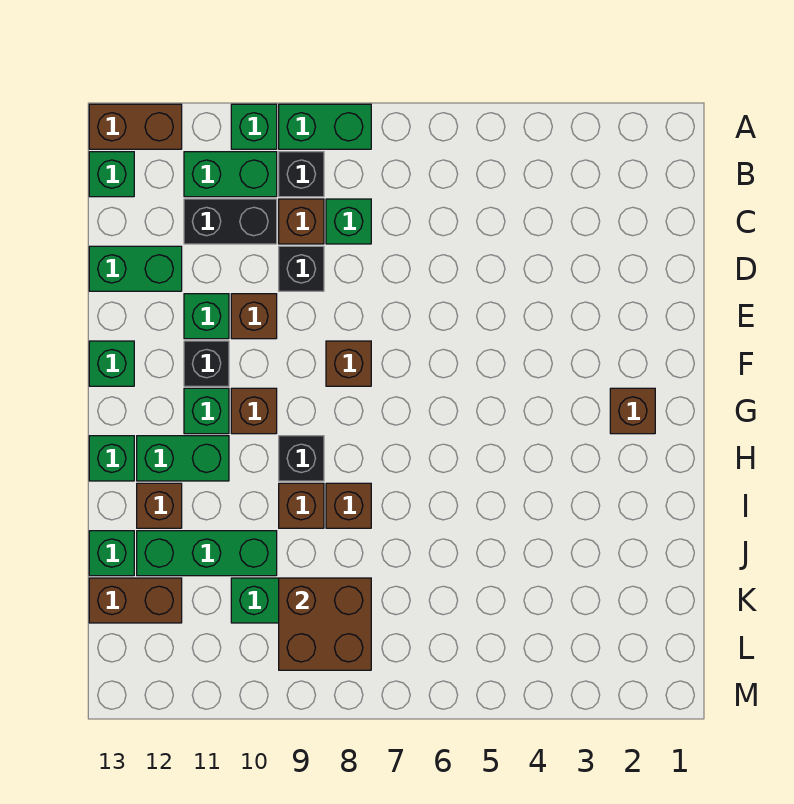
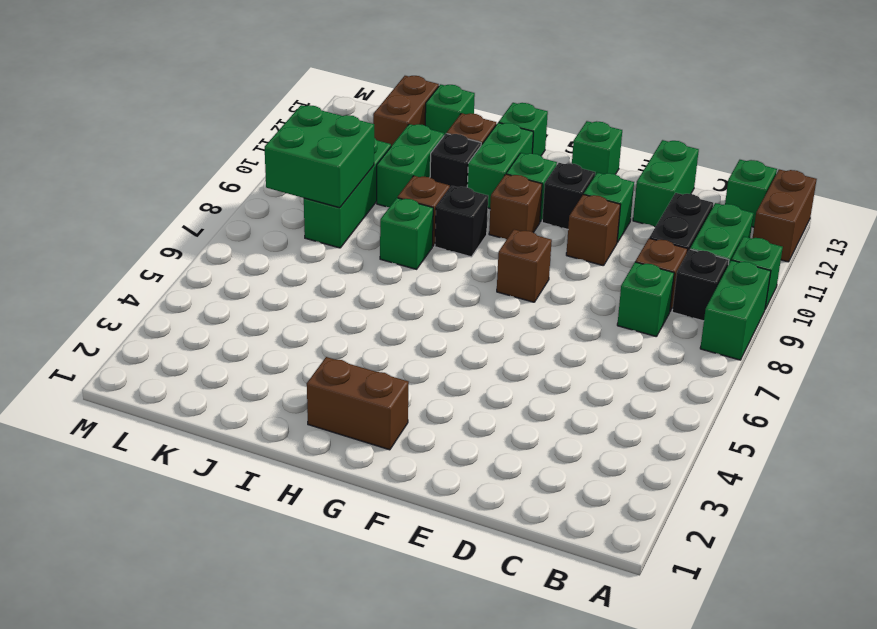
black 1x1 brick [279,246,324,291] -> black 1x1 brick moved to [430,133,481,187]
brown 1x1 brick [610,388,655,434] -> brown 1x2 brick [307,357,409,450]
brown 1x1 brick [326,483,371,528] -> green 1x1 brick [380,198,433,269]
green 1x3 brick [137,531,277,576] -> green 1x2 brick [377,124,444,207]
brown 2x2 brick [279,578,371,670] -> green 2x2 brick [265,105,374,208]

